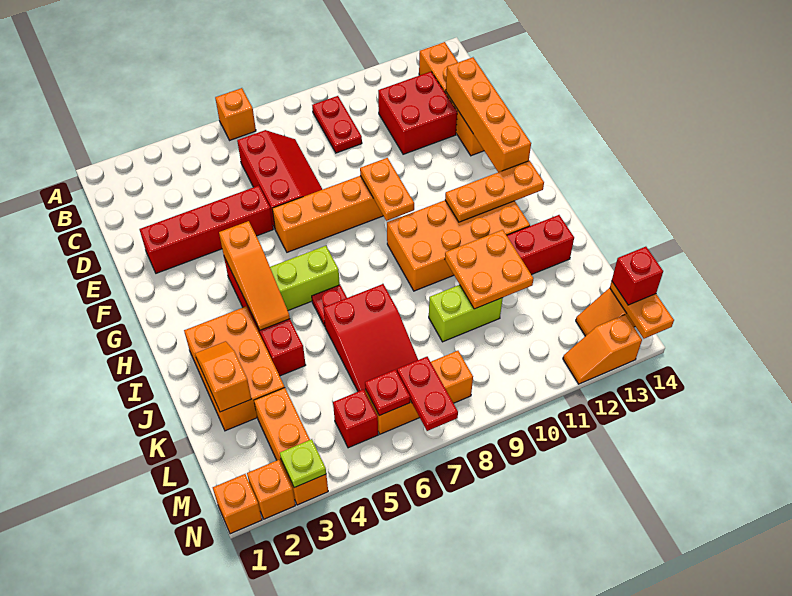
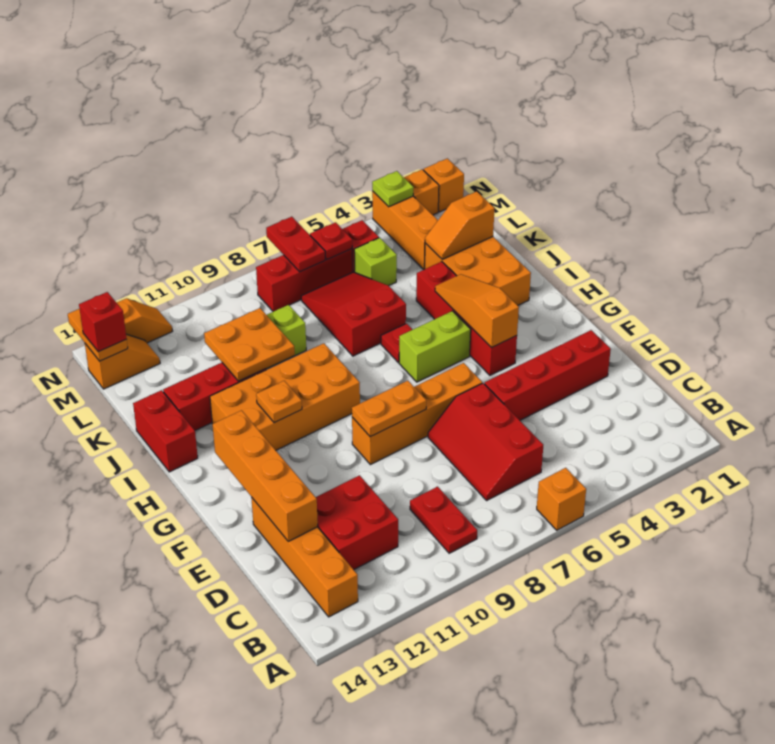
orange 1x2 plate [360,158,414,221] -> orange 1x2 plate turned to [352,381,426,437]
orange 1x3 plate [445,161,544,222] -> orange 1x1 plate [256,381,302,423]
none -> red 1x2 brick [133,390,198,472]
orange 1x2 slope [195,341,251,412] -> orange 1x2 slope turned to [425,191,495,259]
none -> lime 1x1 brick [354,238,397,286]
orange 1x3 brick [365,351,473,434] -> red 1x3 brick [256,249,353,312]

